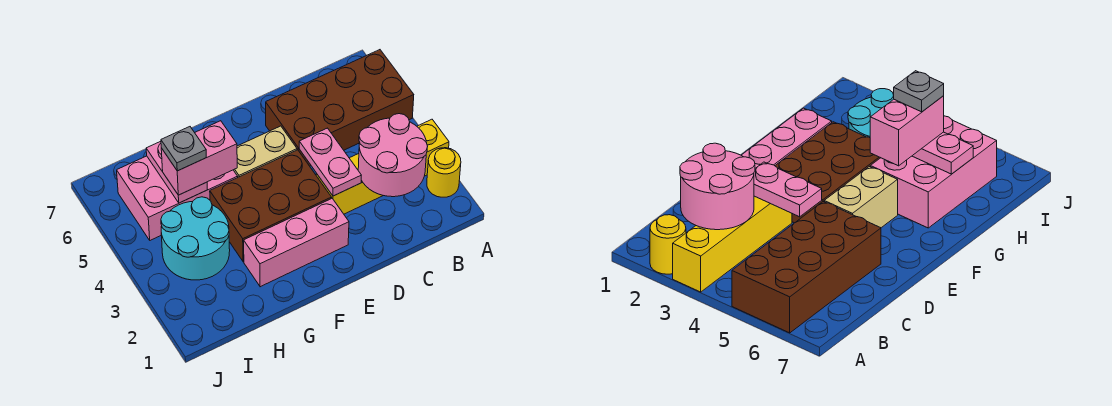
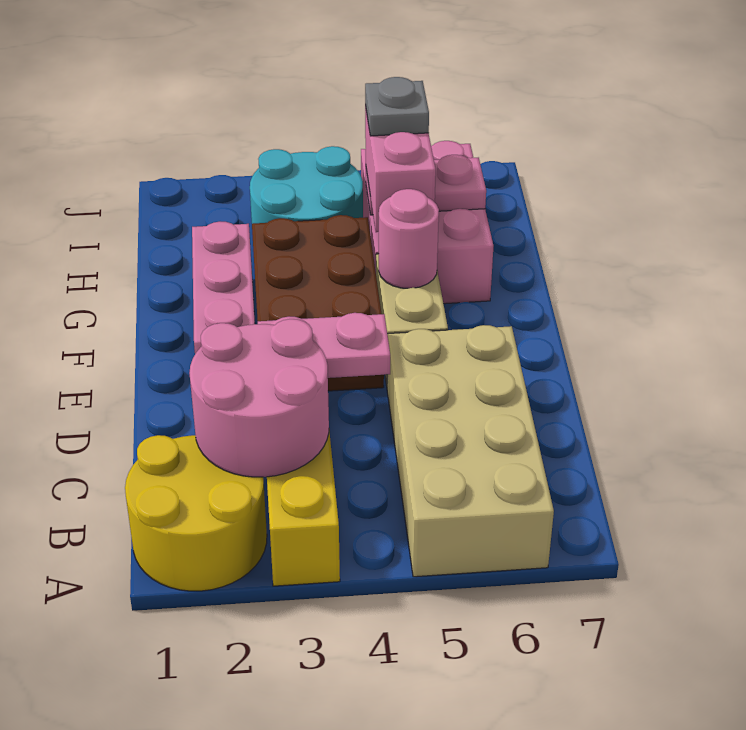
yellow 1x1 round brick [427,148,461,197] -> yellow 2x2 round brick [125,435,267,591]
brown 2x4 brick [266,50,414,166] -> tan 2x4 brick [387,325,554,577]
none -> pink 1x1 round brick [379,189,439,288]

